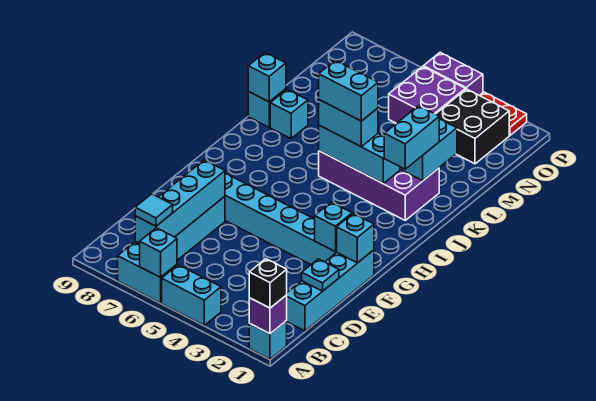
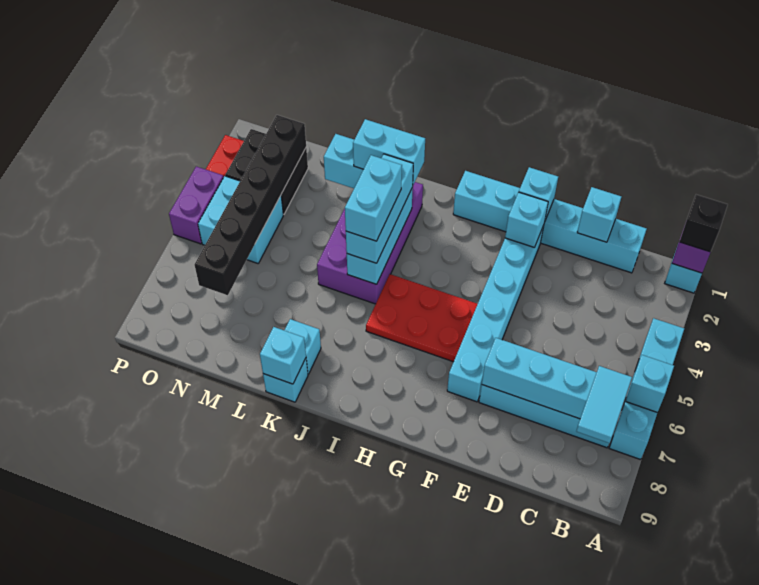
cyan 1x1 tile [135,194,173,226] -> cyan 1x2 tile [577,366,632,443]
cyan 1x4 brick [287,250,374,331] -> cyan 1x6 brick [453,171,647,273]
cyan 1x1 plate [302,259,339,291] -> cyan 1x1 brick [577,187,621,242]
none -> red 2x3 plate [366,274,477,362]
cyan 1x2 brick [319,100,378,147] -> cyan 1x3 brick [346,154,413,263]
none -> black 1x6 brick [195,115,306,295]
purple 2x2 brick [389,67,465,123] -> cyan 2x2 brick [198,176,283,263]

